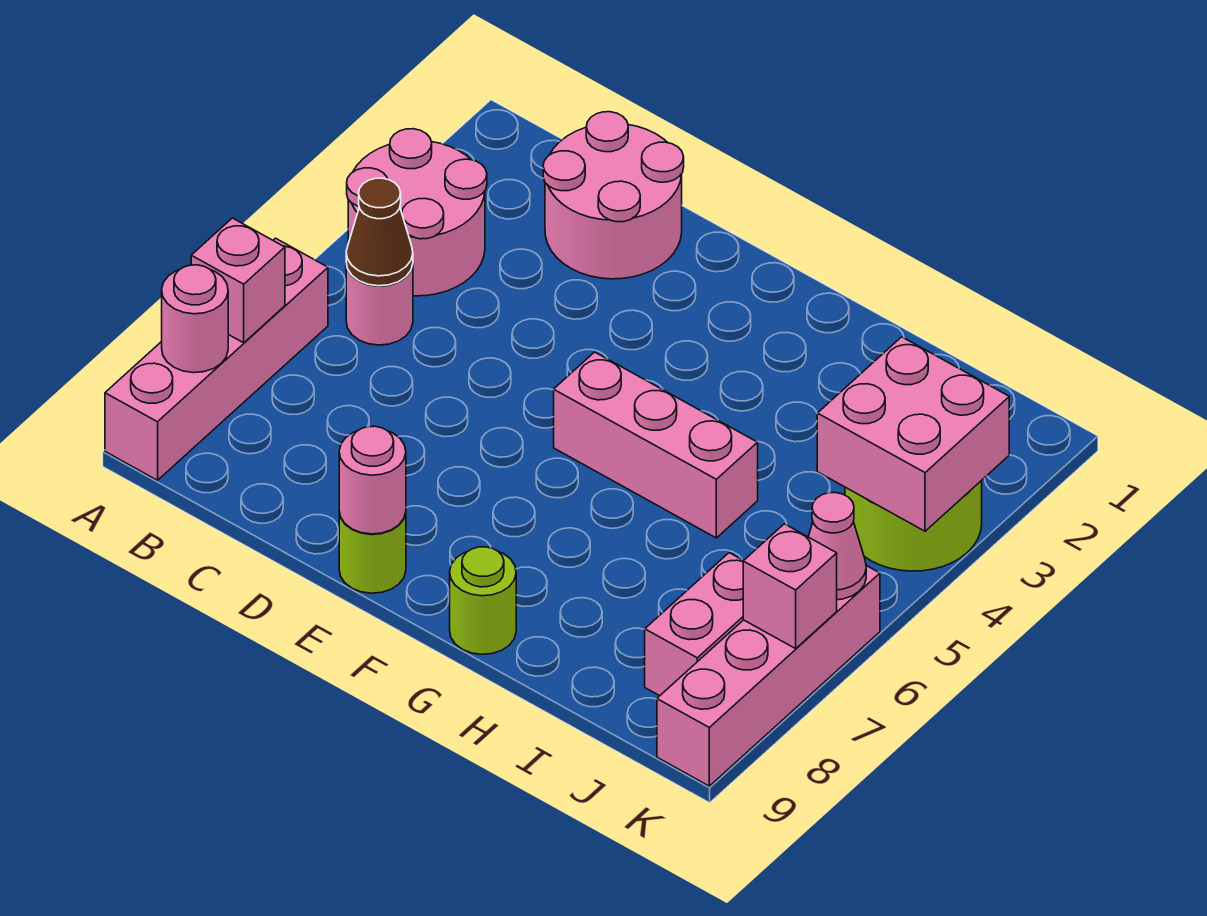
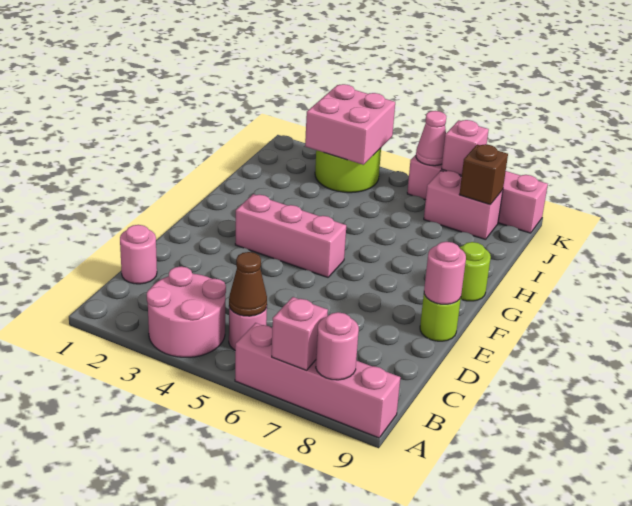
pink 2x2 round brick [543,112,684,279] -> pink 1x1 round brick [120,225,157,284]
pink 1x3 brick [554,352,758,538] -> pink 1x3 brick turned to [235,194,346,277]
none -> brown 1x1 brick [459,144,508,204]

